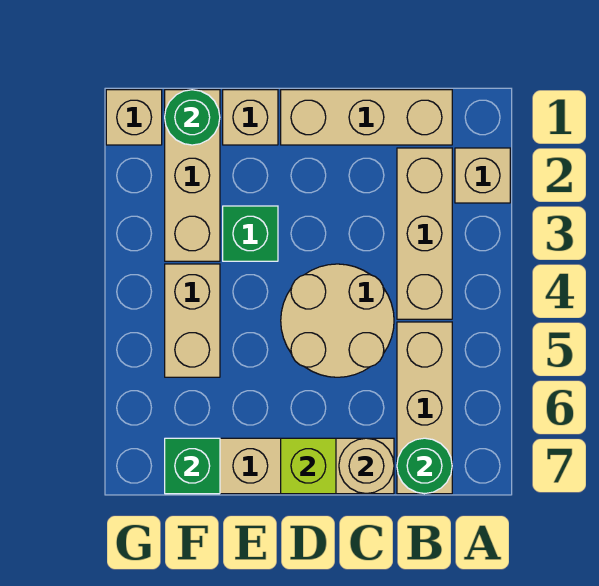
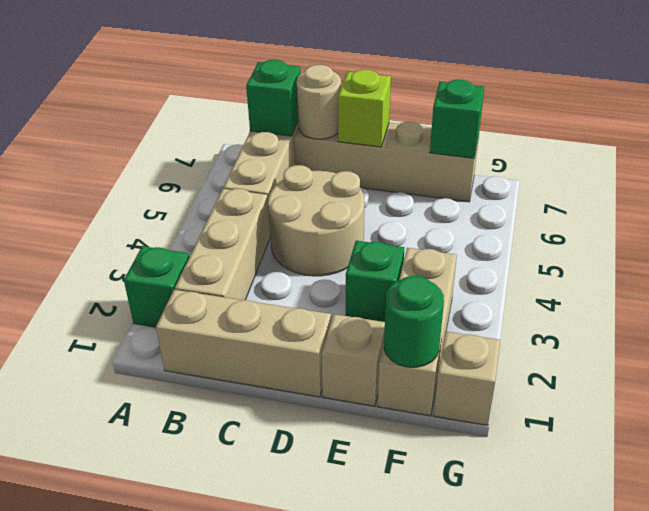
tan 1x1 brick [455,148,510,203] -> green 1x1 brick [124,246,190,327]
green 1x1 round brick [397,438,452,494] -> green 1x1 brick [246,60,301,136]
tan 1x2 brick [165,264,220,377] -> none

